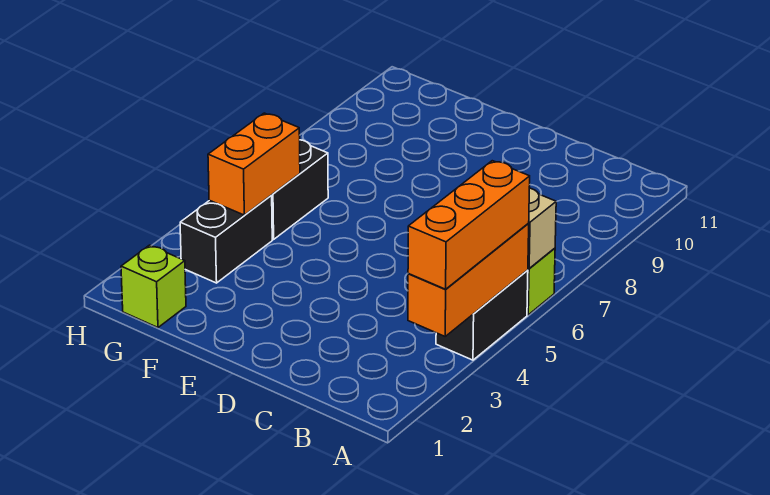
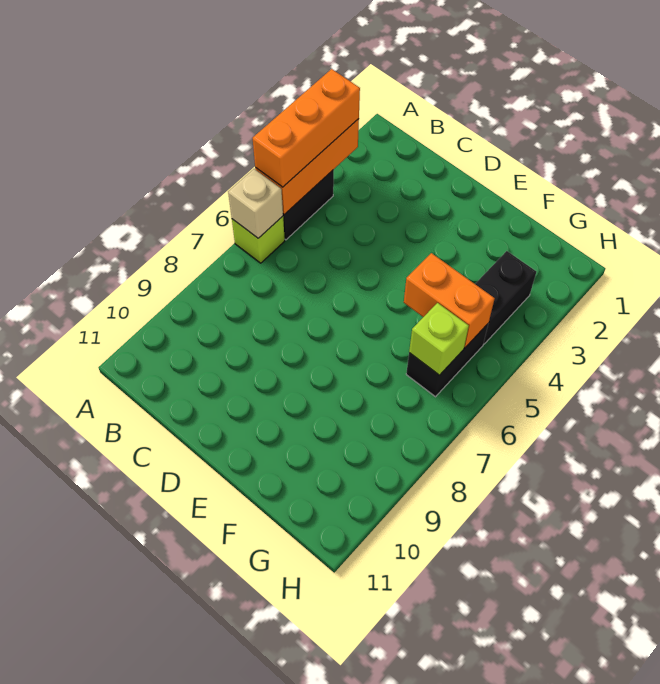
lime 1x1 brick [121,245,186,328] -> lime 1x1 brick moved to [409,303,469,375]
orange 1x2 brick [208,113,300,215] -> orange 1x2 brick turned to [404,253,495,348]

